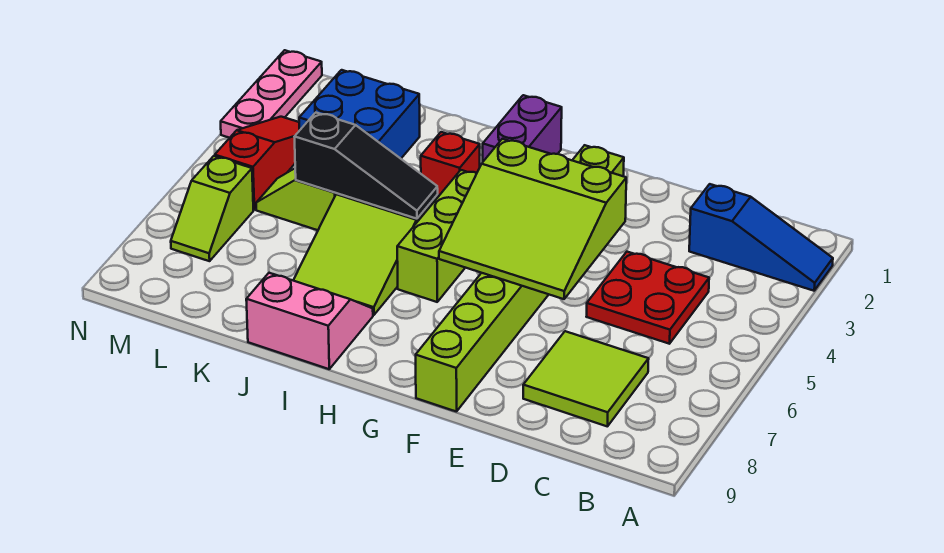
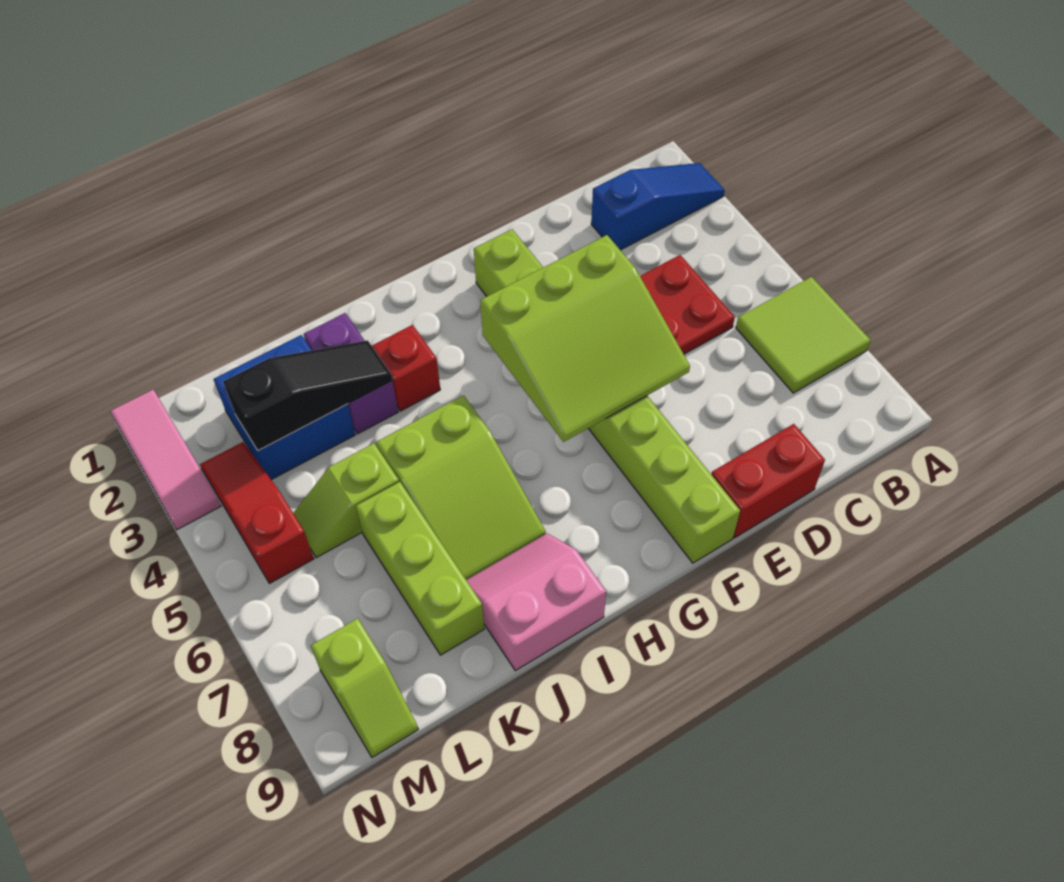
lime 2x2 tile [523,331,649,426] -> lime 2x2 tile moved to [736,277,871,393]
none -> red 1x2 brick [711,424,825,538]
purple 1x2 brick [483,95,562,161] -> purple 1x2 brick moved to [304,313,398,434]
lime 1x3 brick [397,170,477,302] -> lime 1x3 brick moved to [356,482,484,655]
black 1x3 slope [294,113,438,219] -> black 1x3 slope moved to [223,340,392,450]
lime 1x2 slope [171,156,253,261] -> lime 1x2 slope moved to [310,618,418,757]
pink 1x3 plate [221,50,322,138] -> pink 1x3 tile [110,390,221,530]

